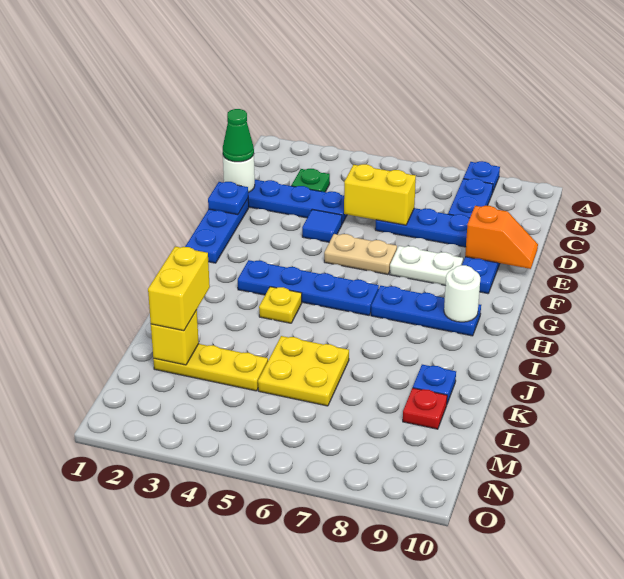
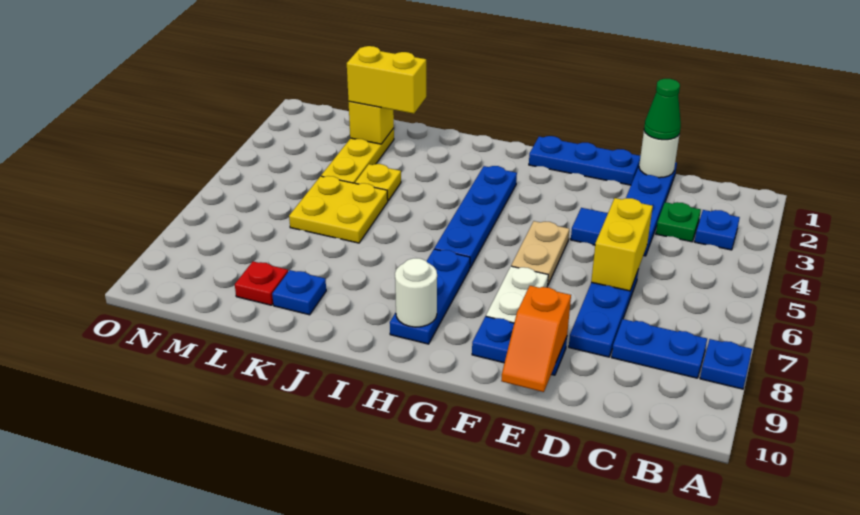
blue 1x1 plate [208,182,248,215] -> blue 1x1 plate moved to [694,210,740,250]
yellow 1x1 plate [259,287,302,323] -> yellow 1x1 plate moved to [355,164,401,201]

